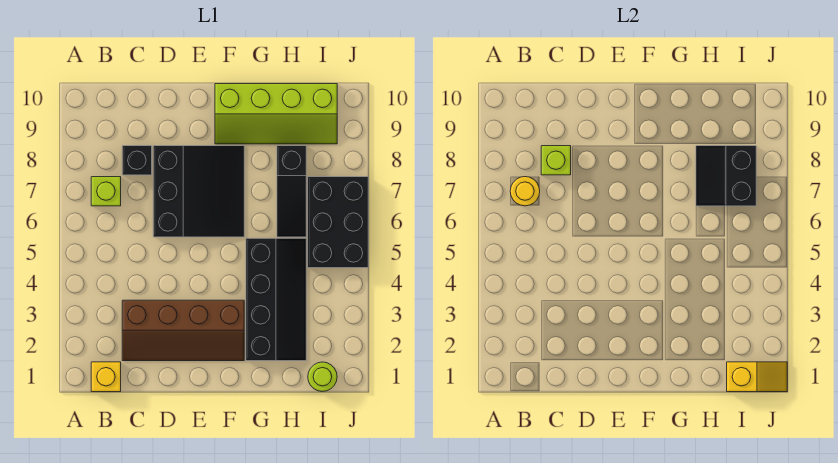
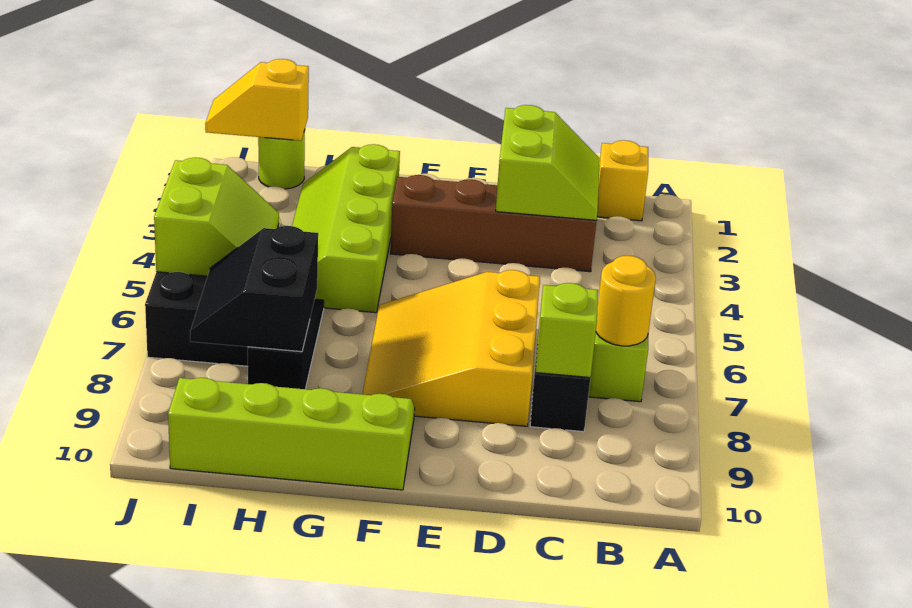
none -> lime 2x2 slope [496,105,600,220]
black 3x3 slope [153,146,244,237] -> yellow 3x3 slope [362,270,540,426]
black 2x4 slope [246,238,306,361] -> lime 2x4 slope [292,144,400,313]
black 2x2 slope [696,146,756,206] -> black 2x2 slope turned to [190,226,318,352]
none -> lime 2x2 slope [154,158,279,276]

